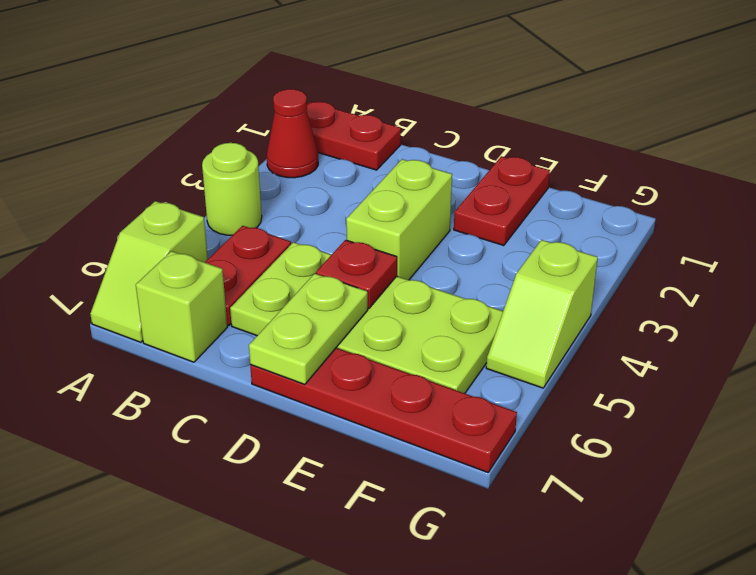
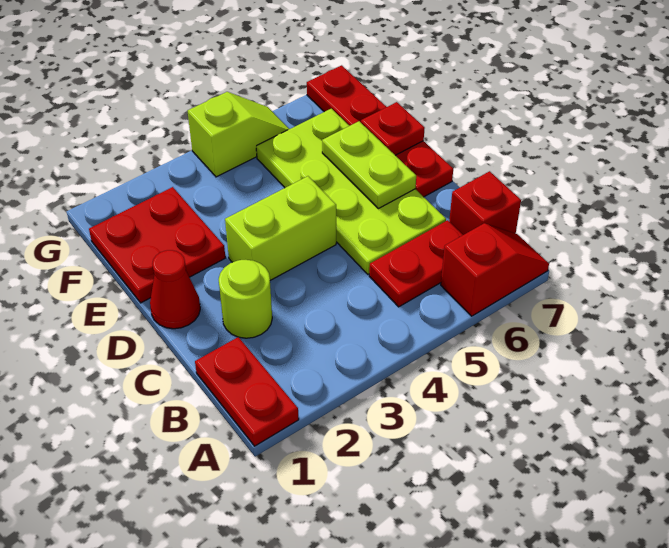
red 1x1 cone [267,89,318,178] -> red 1x1 cone moved to [150,250,200,329]
lime 1x1 round brick [202,143,262,235] -> lime 1x1 round brick moved to [219,260,272,338]
lime 1x2 slope [90,201,208,342] -> red 1x2 slope [441,223,549,316]
lime 1x1 brick [136,251,227,362] -> red 1x1 brick [449,171,521,235]
red 1x1 plate [316,240,397,308] -> red 1x1 plate moved to [361,102,425,155]
lime 1x2 plate [249,274,368,385] -> lime 1x2 plate turned to [322,121,416,209]
red 1x2 plate [454,156,550,246] -> red 2x2 plate [89,187,225,303]

